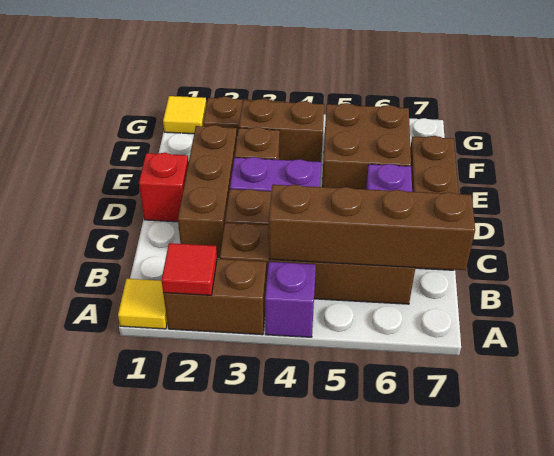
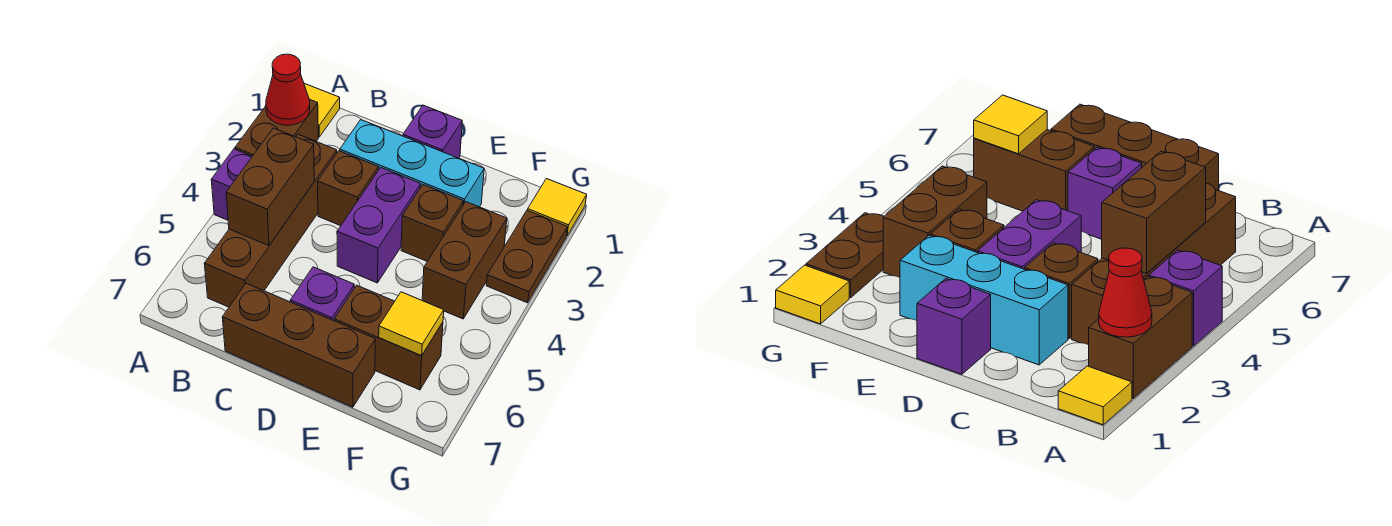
red 1x1 tile [161,243,217,295] -> red 1x1 cone [266,54,310,125]
brown 1x4 brick [269,185,475,270] -> brown 1x2 brick [226,128,314,246]
brown 1x3 brick [178,125,237,258] -> cyan 1x3 brick [340,120,484,207]
red 1x1 brick [139,153,189,222] -> purple 1x1 brick [403,105,462,158]
brown 2x2 brick [322,103,411,189] -> brown 1x2 brick [334,285,443,390]
none -> yellow 1x1 tile [379,292,444,356]

